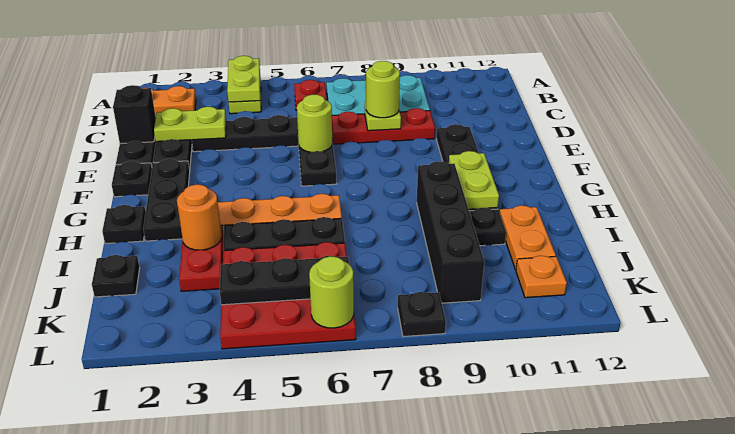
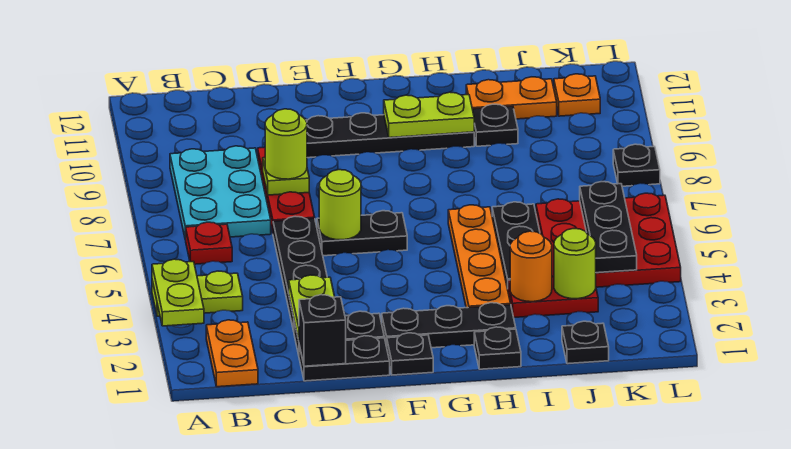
lime 1x2 plate [227,56,260,102] -> lime 1x2 plate turned to [152,259,204,326]
black 1x4 brick [417,161,484,303] -> none
lime 1x1 round brick [309,256,354,328] -> lime 1x1 round brick moved to [554,229,596,299]

